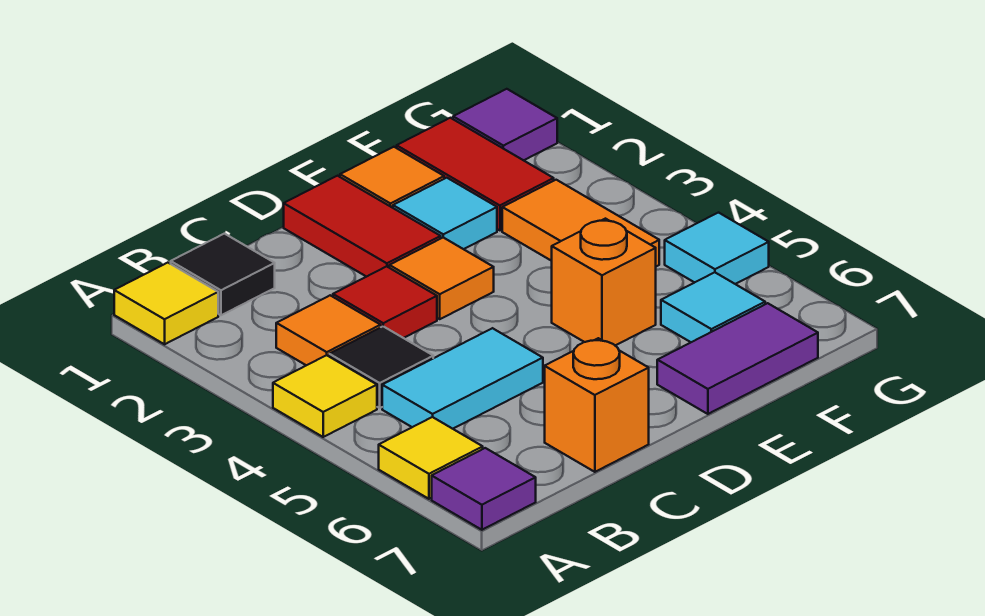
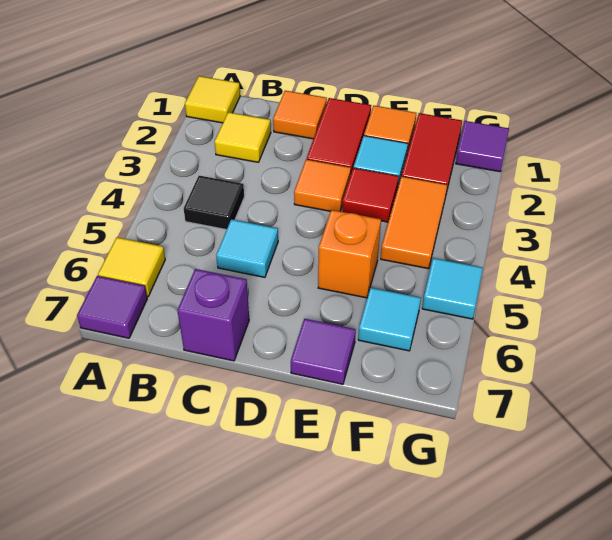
yellow 1x1 tile [273,355,377,437] -> yellow 1x1 tile moved to [215,112,271,162]
black 1x1 tile [171,234,275,315] -> none
orange 1x1 tile [276,295,381,365] -> orange 1x1 tile moved to [273,91,327,139]
cyan 1x2 tile [382,328,543,429] -> cyan 1x1 tile [216,219,278,277]
red 1x1 tile [333,266,437,338] -> red 1x1 tile moved to [342,168,399,222]
orange 1x1 brick [545,338,649,472] -> purple 1x1 brick [177,269,249,361]
purple 1x2 tile [657,303,818,414] -> purple 1x1 tile [291,319,356,384]

